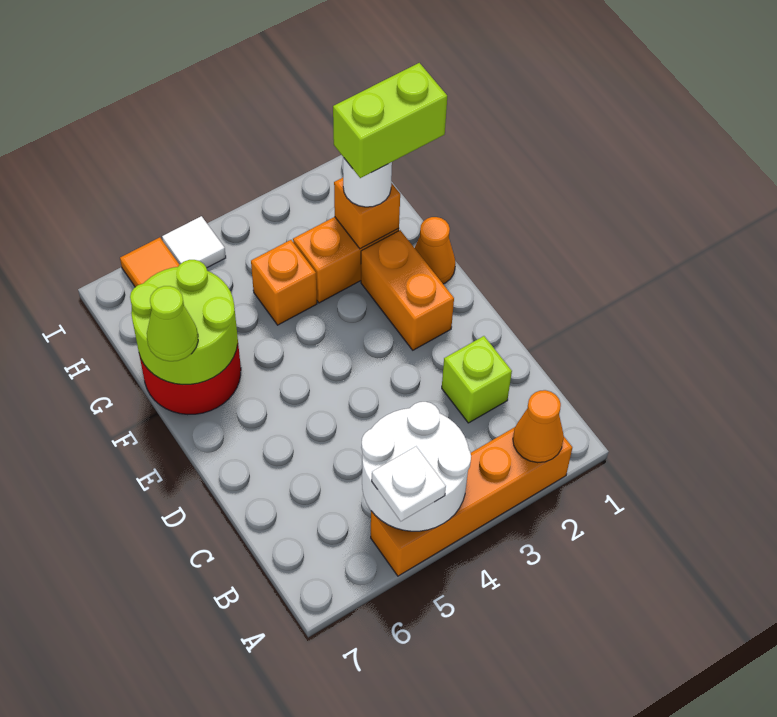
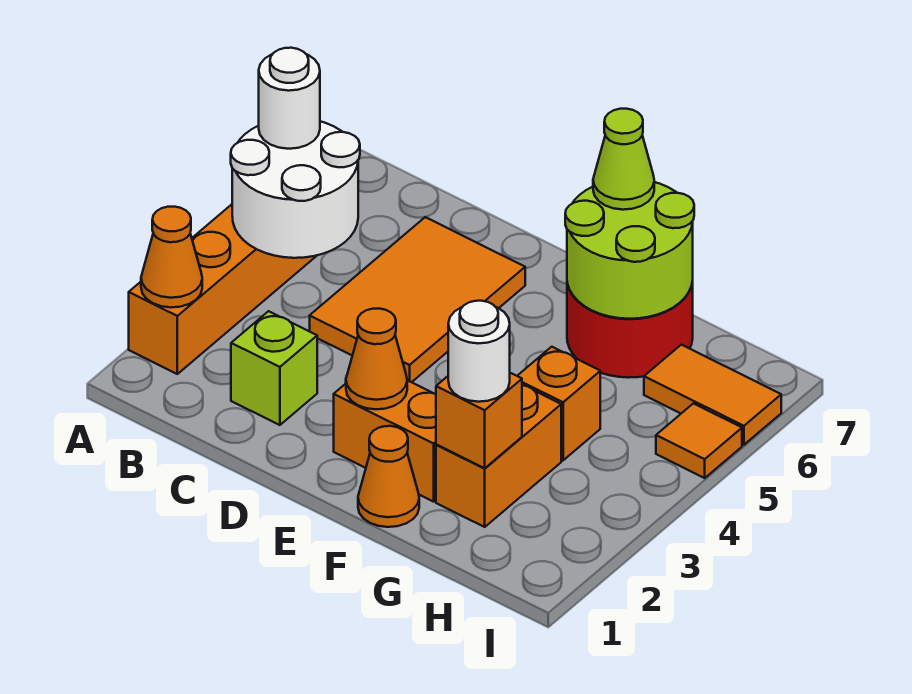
white 1x1 plate [372,446,446,521] -> white 1x1 round brick [259,48,320,149]
none -> orange 2x3 tile [310,217,525,382]
none -> orange 1x1 cone [346,309,407,409]
lime 1x2 brick [333,63,447,178] -> none
white 1x1 tile [162,216,226,268] -> orange 1x1 tile [656,403,742,478]

